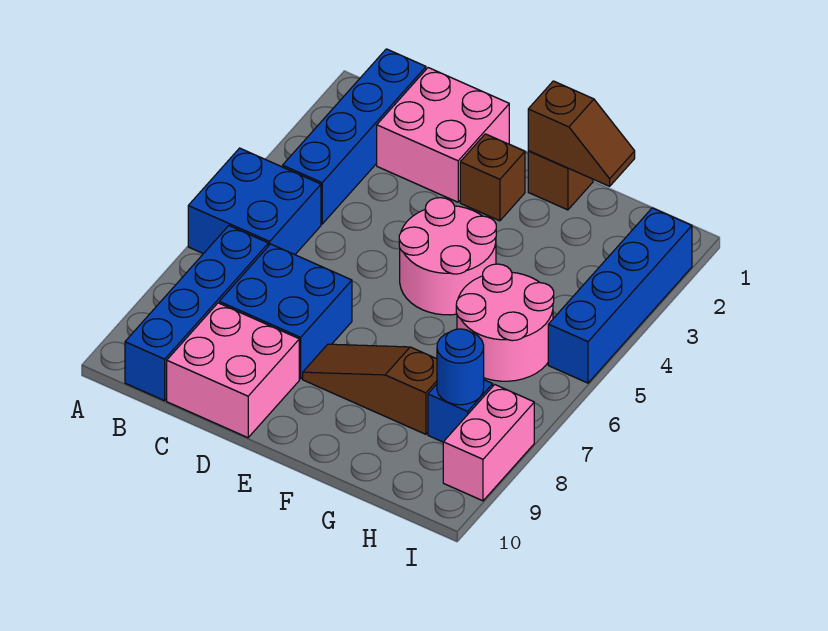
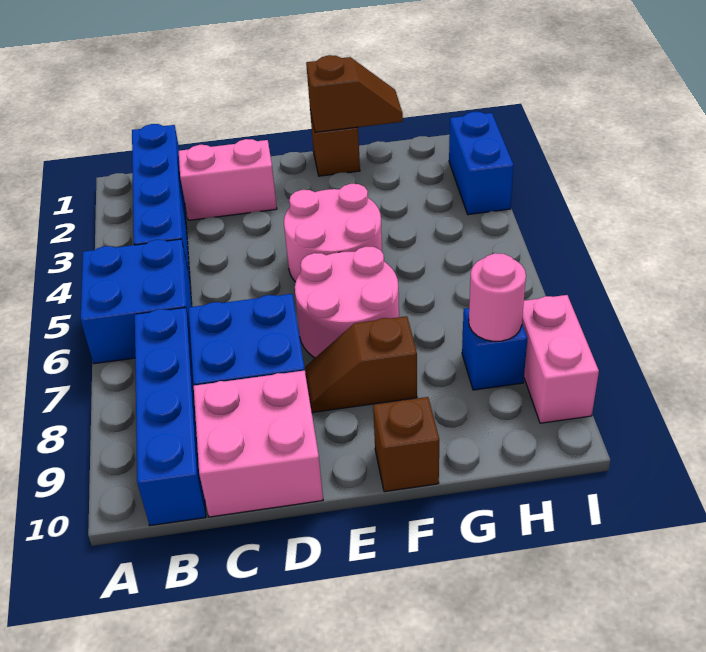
pink 2x2 brick [377,68,509,202] -> pink 1x2 brick [179,139,277,220]
brown 1x1 brick [460,134,525,221] -> brown 1x1 brick moved to [373,397,439,492]
brown 1x3 slope [303,344,437,434] -> brown 1x2 slope [305,316,417,412]
pink 2x2 round brick [456,264,554,381] -> pink 2x2 round brick moved to [295,247,399,358]
blue 1x1 round brick [437,329,484,405] -> pink 1x1 round brick [469,253,526,341]
blue 1x4 brick [548,208,692,383] -> blue 1x2 brick [449,112,514,215]

